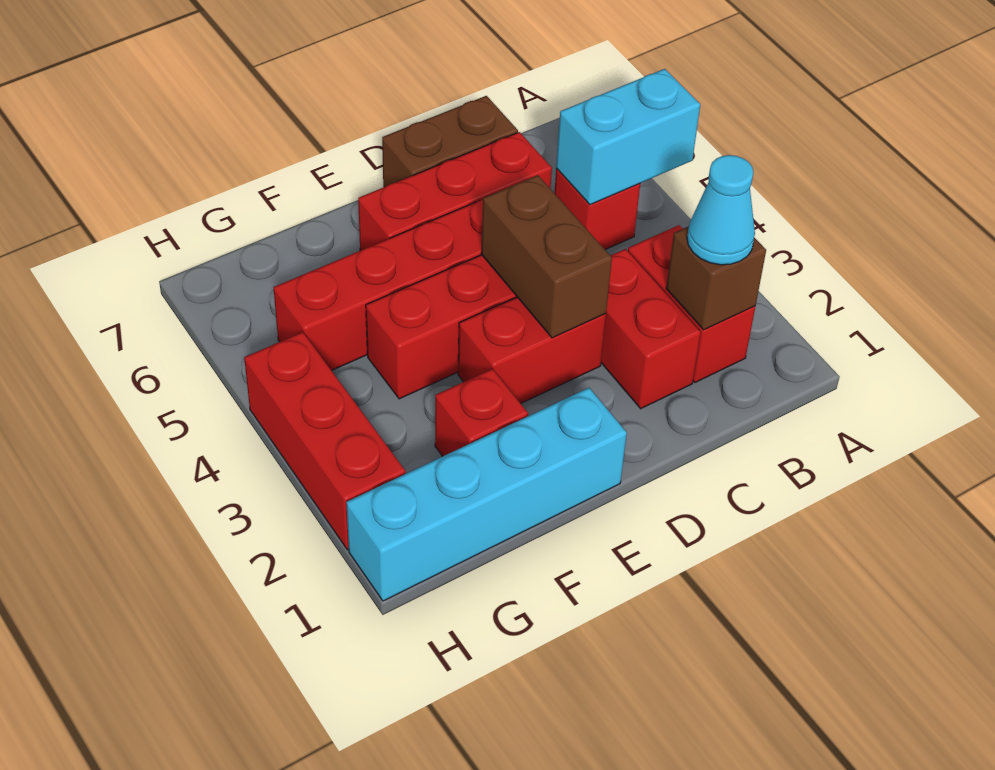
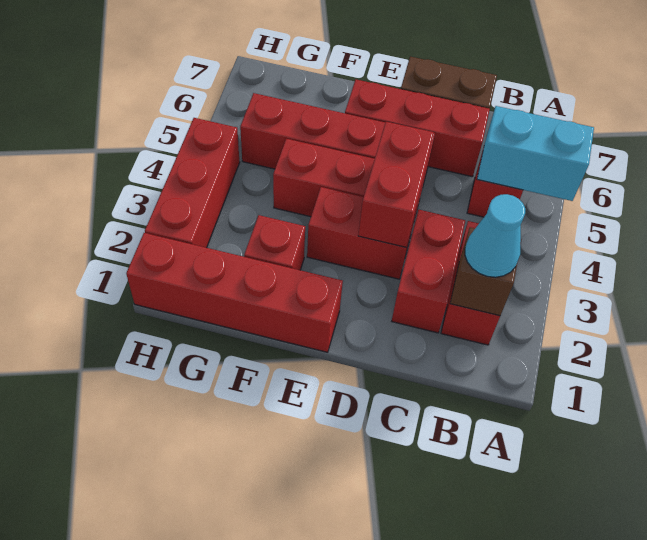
brown 1x2 brick [481,175,612,338] -> red 1x2 brick [358,122,434,247]
cyan 1x4 brick [346,388,627,601] -> red 1x4 brick [126,233,343,352]

